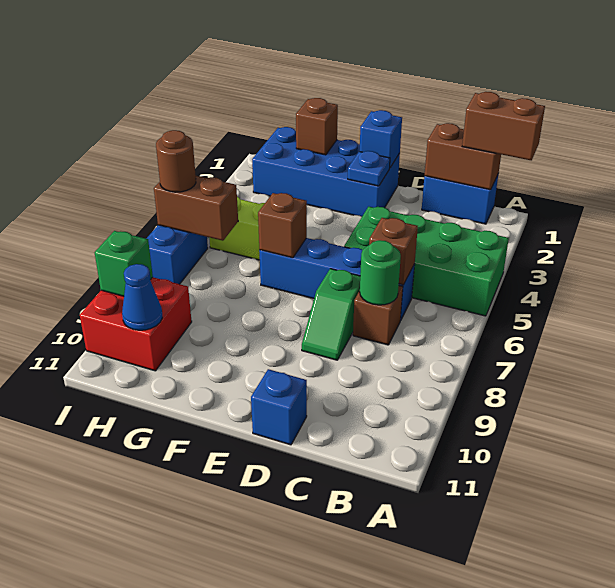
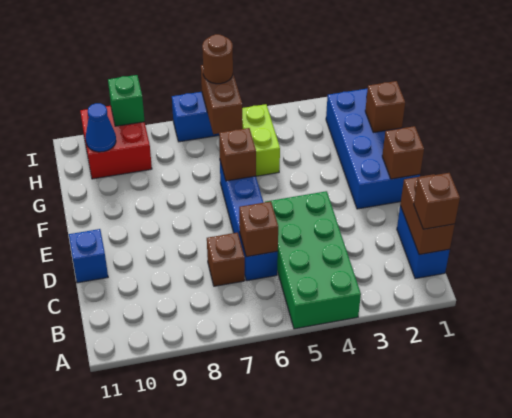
brown 1x2 brick [462,92,545,160] -> brown 1x1 brick [414,173,460,229]
green 1x1 round brick [360,240,401,305] -> none
green 1x2 slope [302,269,360,360] -> none
blue 1x1 brick [360,110,402,168] -> brown 1x1 brick [382,126,424,179]
blue 1x1 plate [348,151,390,186] -> none

